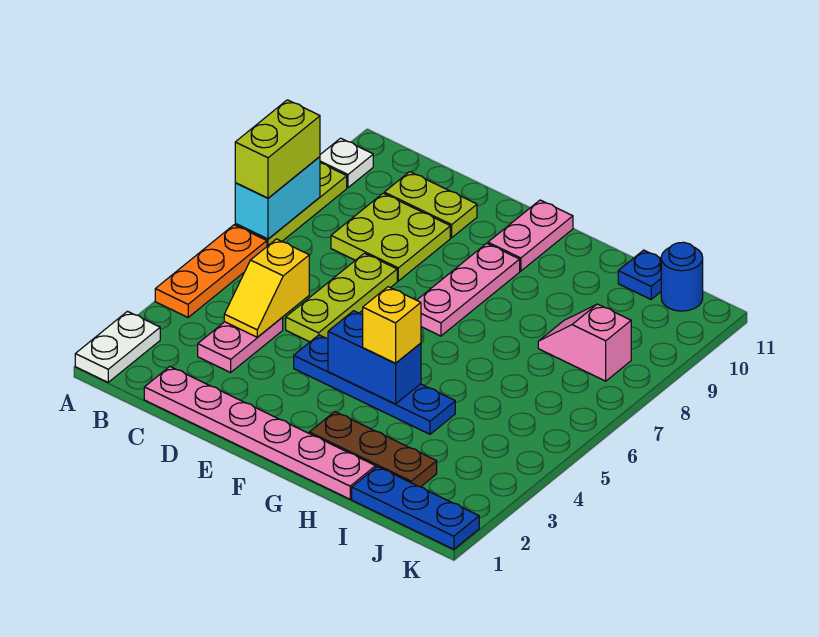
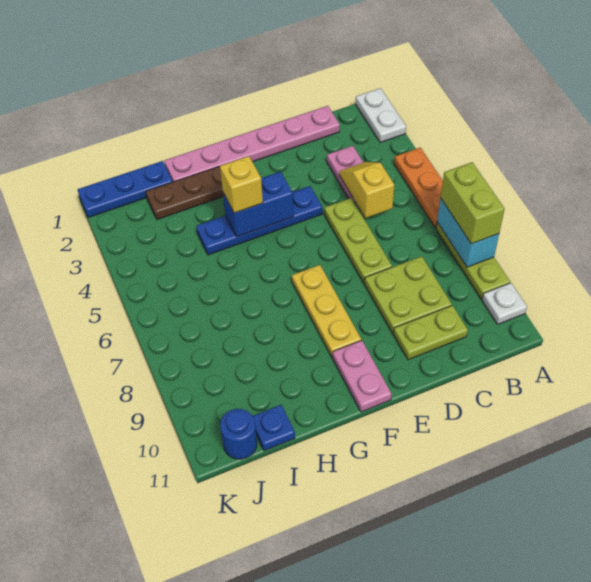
pink 1x3 plate [417,243,520,336] -> yellow 1x3 plate [292,265,361,357]
pink 1x2 slope [538,304,631,381] -> none

